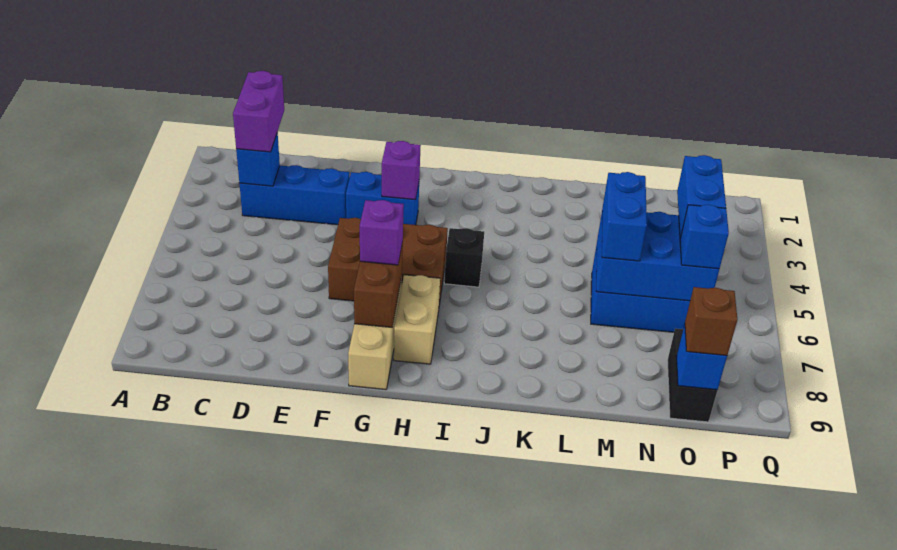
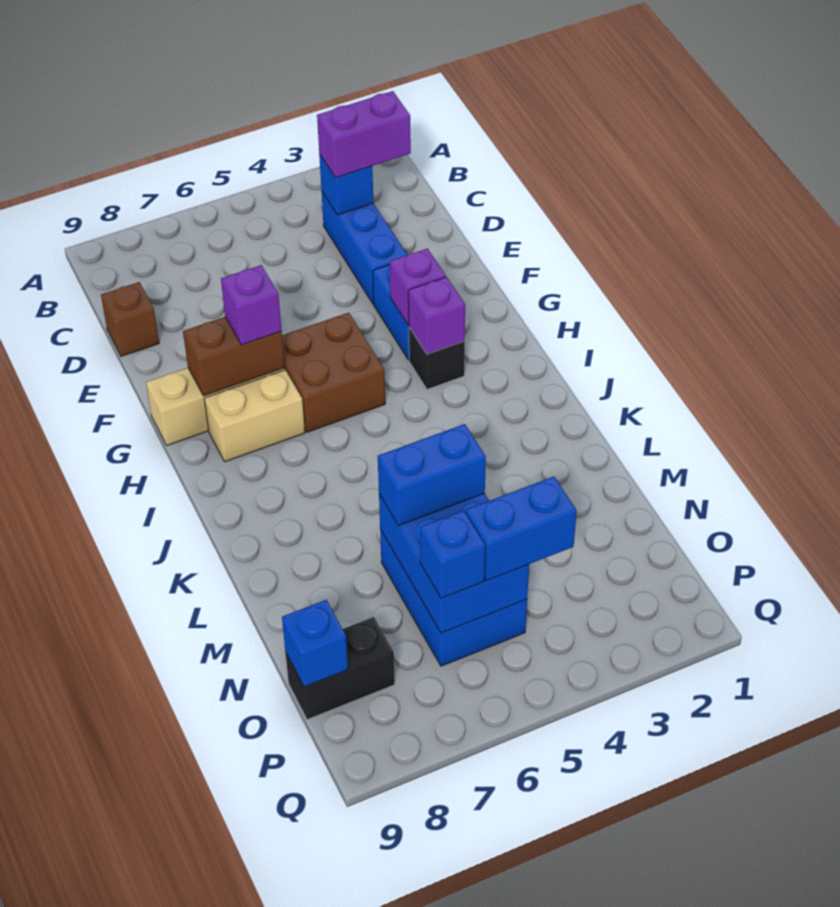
brown 2x3 brick [328,218,448,305] -> brown 2x2 brick [282,313,385,432]
none -> purple 1x1 brick [408,277,465,354]
black 1x1 brick [444,228,484,287] -> black 1x1 brick moved to [409,328,465,389]
brown 1x1 brick [685,287,737,355] -> brown 1x1 brick moved to [101,282,159,357]

